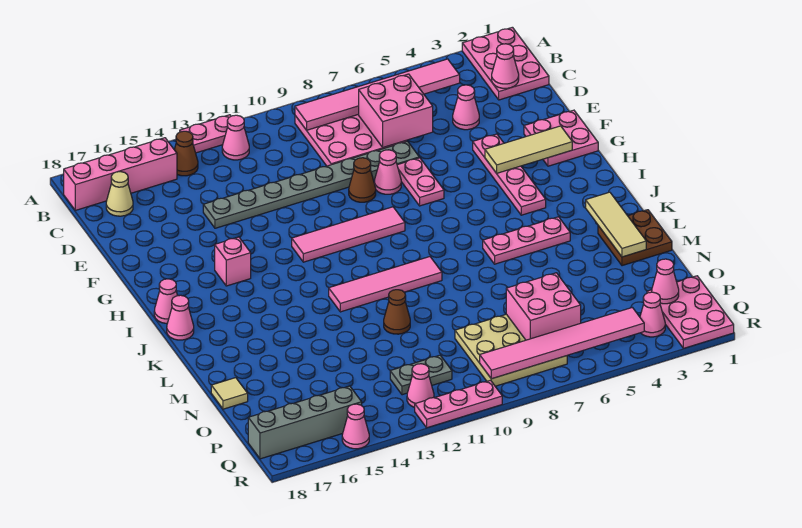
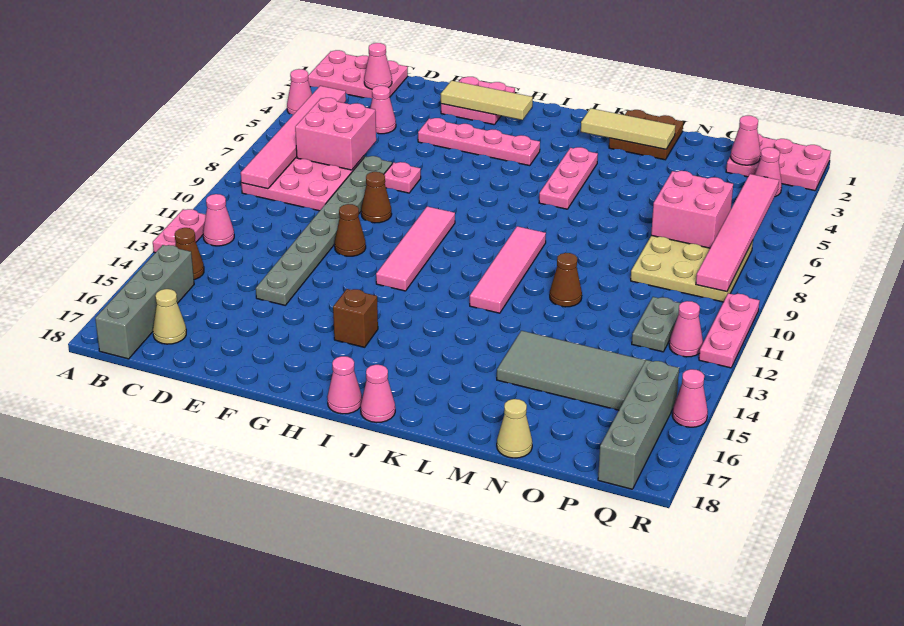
pink 1x4 brick [64,138,177,210] -> grey 1x4 brick [95,245,194,359]
pink 1x2 plate [397,158,444,206] -> pink 1x1 plate [384,162,421,193]
pink 1x1 cone [374,150,401,194] -> pink 1x1 cone moved to [287,69,312,115]
none -> brown 1x1 cone [335,204,366,256]
tan 1x3 tile [485,126,572,173] -> tan 1x3 tile turned to [441,81,533,120]
pink 1x1 brick [215,237,251,286] -> brown 1x1 brick [333,289,378,347]
none -> grey 2x4 tile [497,331,646,410]
tan 1x1 tile [211,378,248,409] -> tan 1x1 cone [497,399,532,458]

